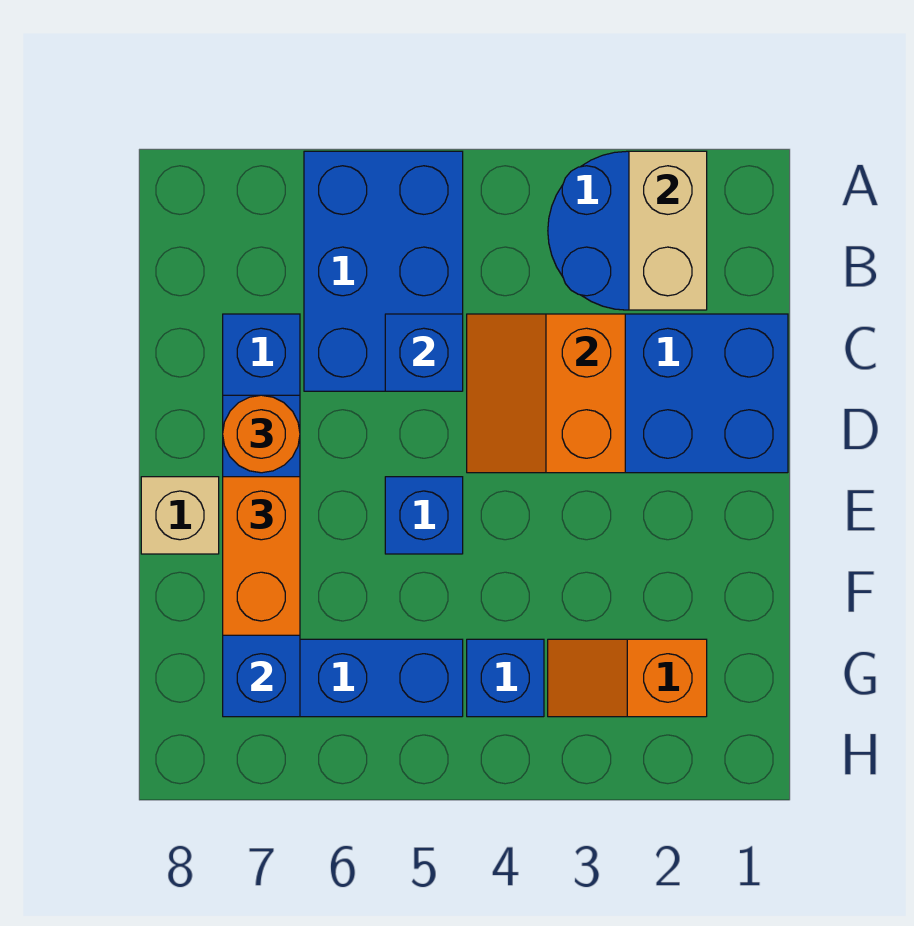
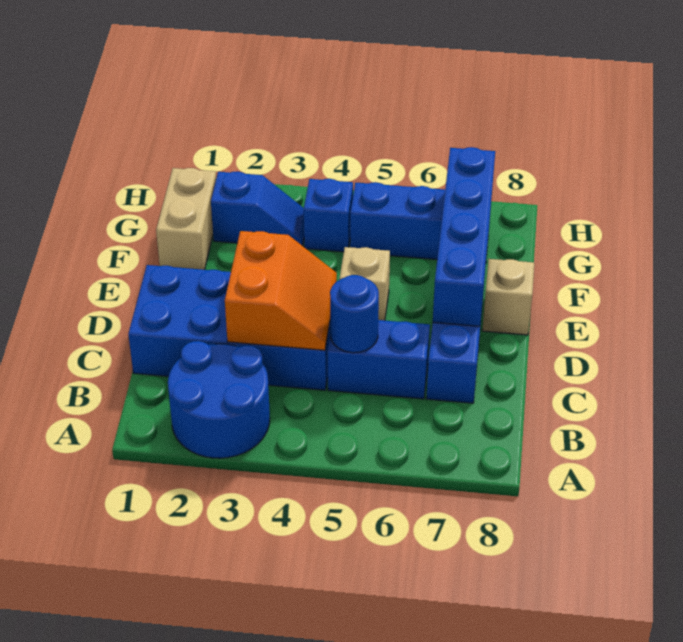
tan 1x2 brick [629,151,707,310] -> tan 1x2 brick moved to [156,168,216,270]
blue 2x3 brick [304,151,463,391] -> blue 1x2 brick [328,320,430,399]
blue 1x1 brick [385,314,463,391] -> blue 1x1 round brick [330,275,379,353]
orange 1x1 round brick [223,395,300,473] -> none
blue 1x1 brick [385,477,463,554] -> tan 1x1 brick [339,247,390,320]
orange 1x2 brick [223,477,300,635] -> none
orange 1x2 slope [548,639,707,717] -> blue 1x2 slope [211,171,304,246]

